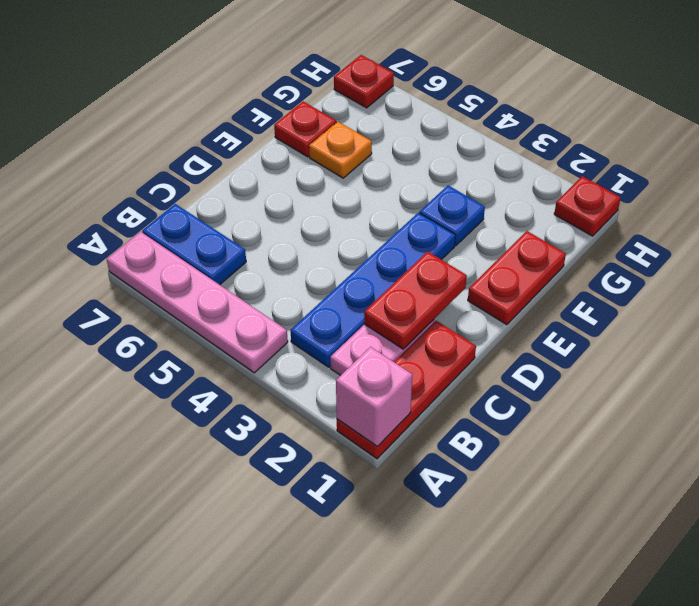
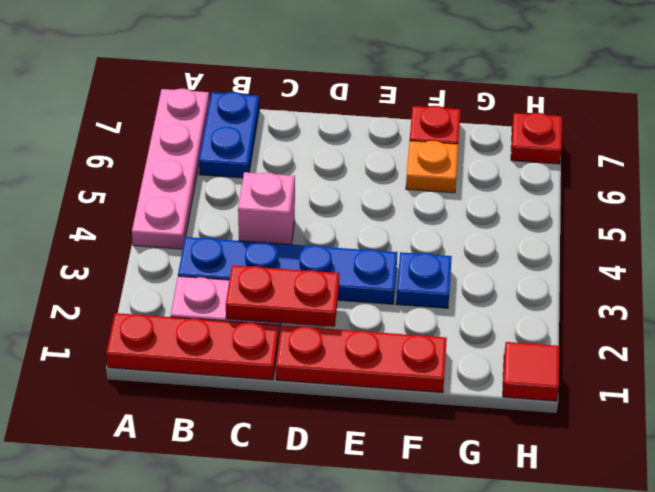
pink 1x1 brick [336,347,412,447] -> pink 1x1 brick moved to [238,172,295,245]
red 1x2 plate [468,231,566,325] -> red 1x3 plate [276,325,447,393]
red 1x1 plate [554,176,621,236] -> red 1x1 tile [503,342,559,401]

